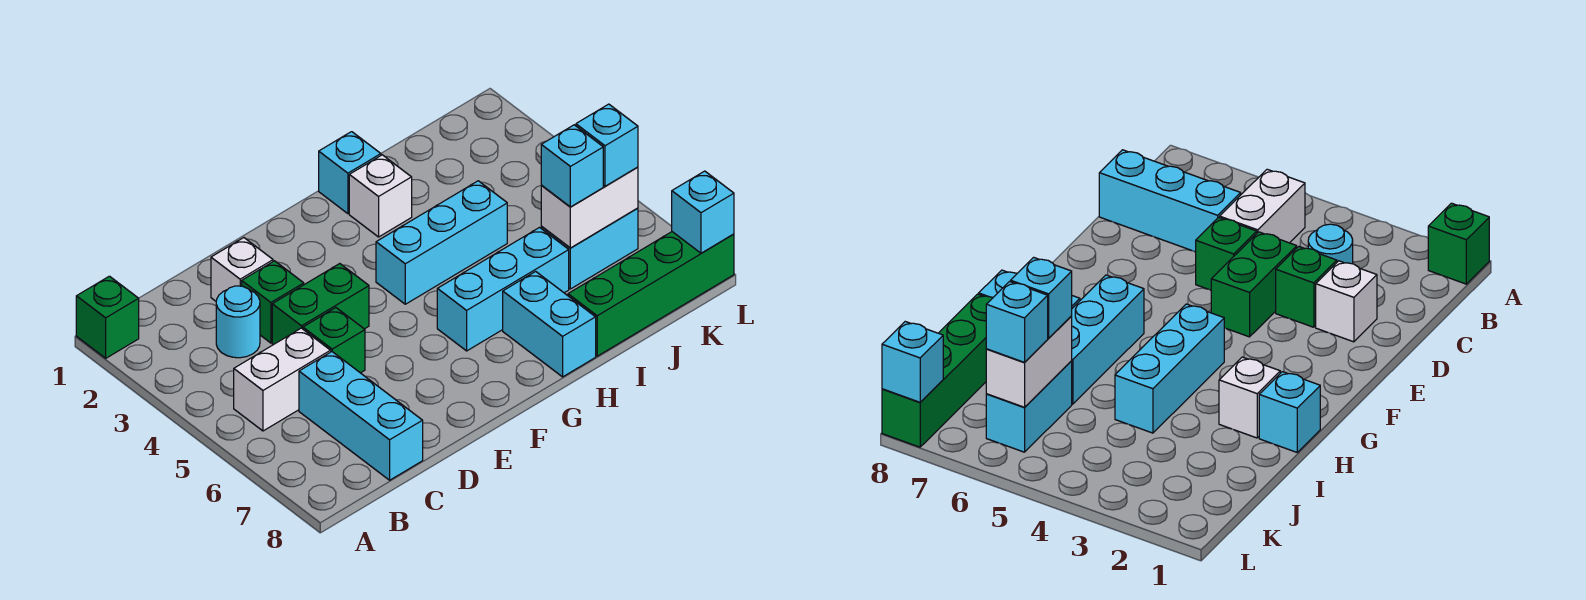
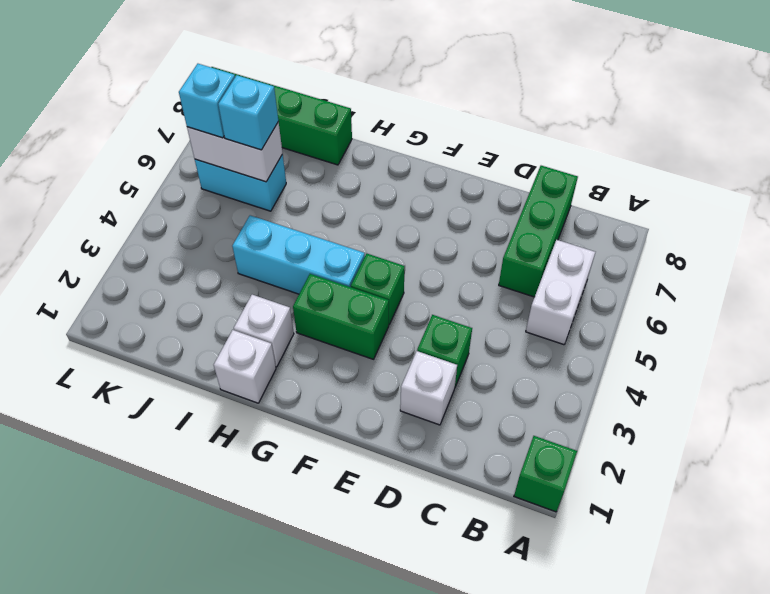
white 1x2 brick [234,328,331,431] -> white 1x2 brick turned to [526,240,595,345]
cyan 1x1 round brick [216,286,260,358] -> none
cyan 1x3 brick [299,352,423,480] -> green 1x3 brick [499,166,578,297]
green 1x2 brick [272,264,369,345] -> green 1x2 brick moved to [293,274,389,359]
green 1x1 brick [303,308,365,373] -> green 1x1 brick moved to [351,254,405,324]
cyan 1x3 brick [437,228,569,351] -> none
cyan 1x1 brick [319,132,381,214] -> white 1x1 brick [214,330,276,403]
cyan 1x2 brick [503,271,596,377] -> none
cyan 1x1 brick [672,171,734,253] -> none

